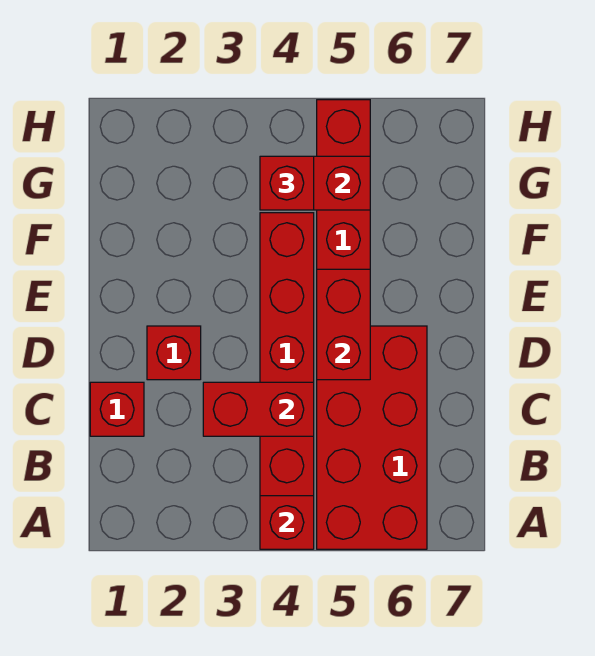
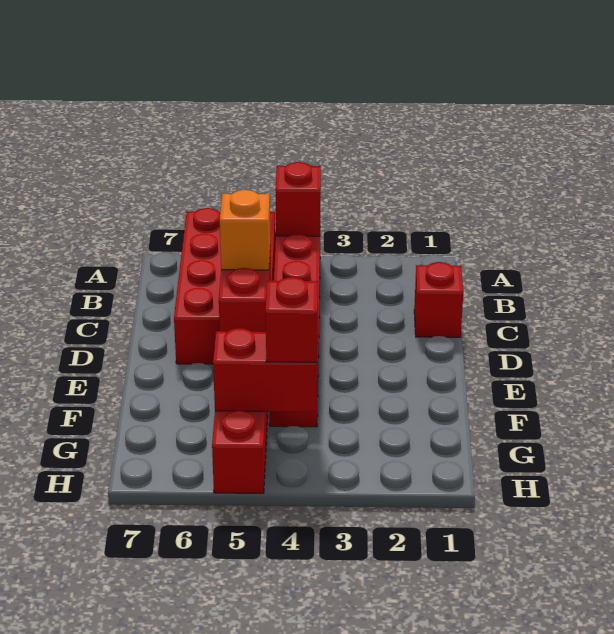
red 1x2 brick [203,382,314,436] -> none
red 1x1 brick [147,326,201,380] -> none
none -> orange 1x1 brick [220,190,270,270]

